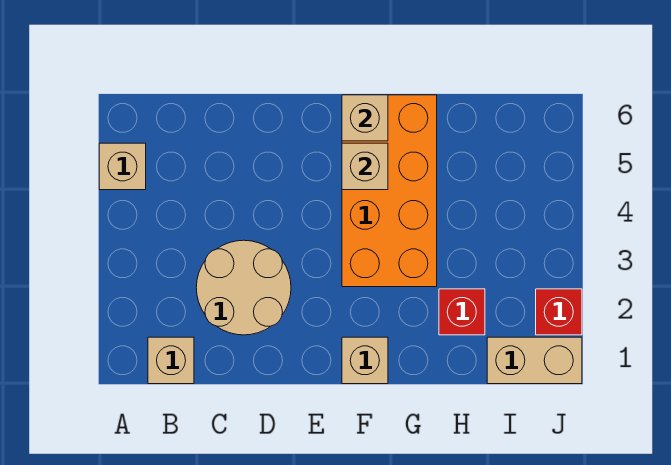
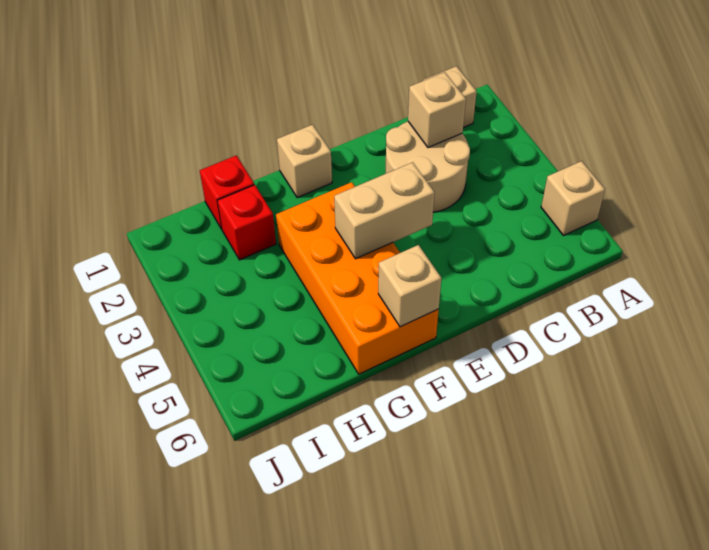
tan 1x1 brick [342,143,388,190] -> tan 1x1 brick moved to [408,72,466,148]
tan 1x2 brick [487,337,582,384] -> tan 1x2 brick moved to [334,162,435,259]
red 1x1 brick [536,289,582,335] -> red 1x1 brick moved to [200,155,254,229]

